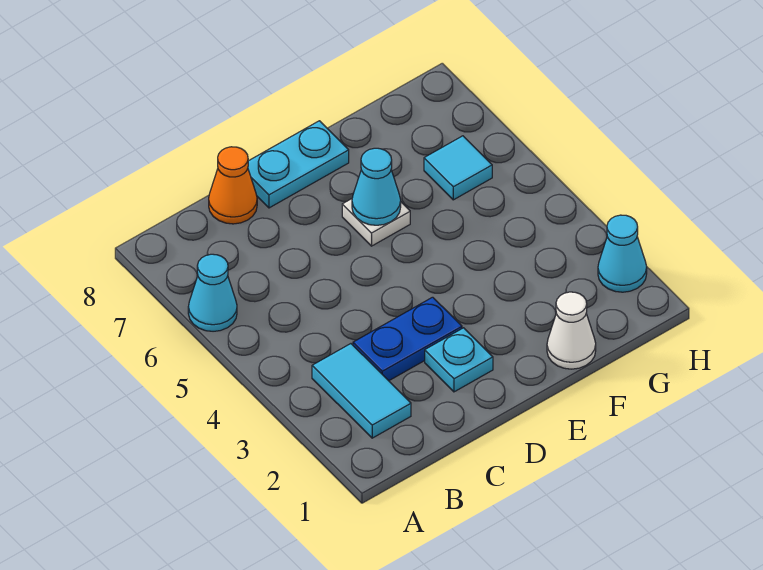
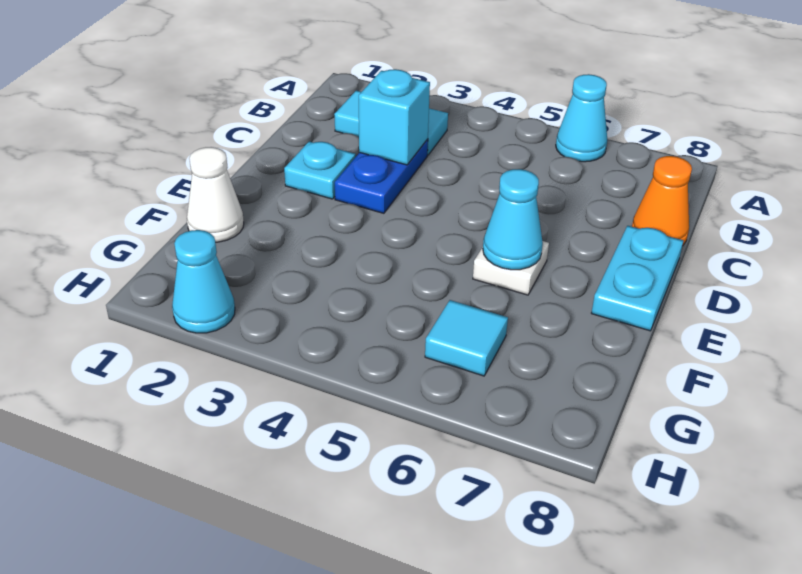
none -> cyan 1x1 brick [359,69,430,165]

